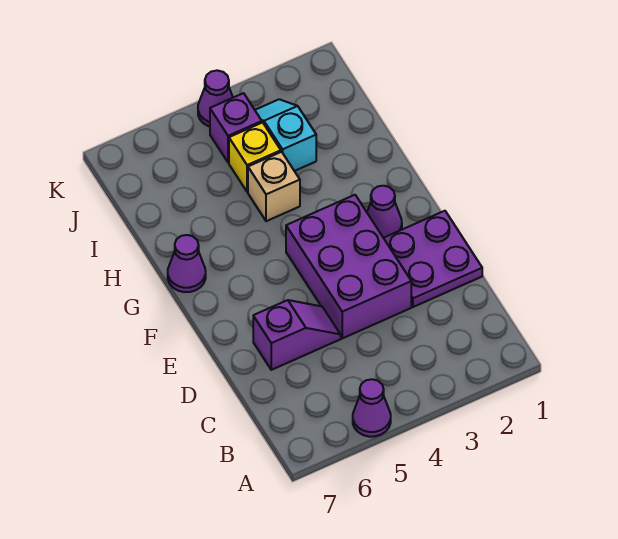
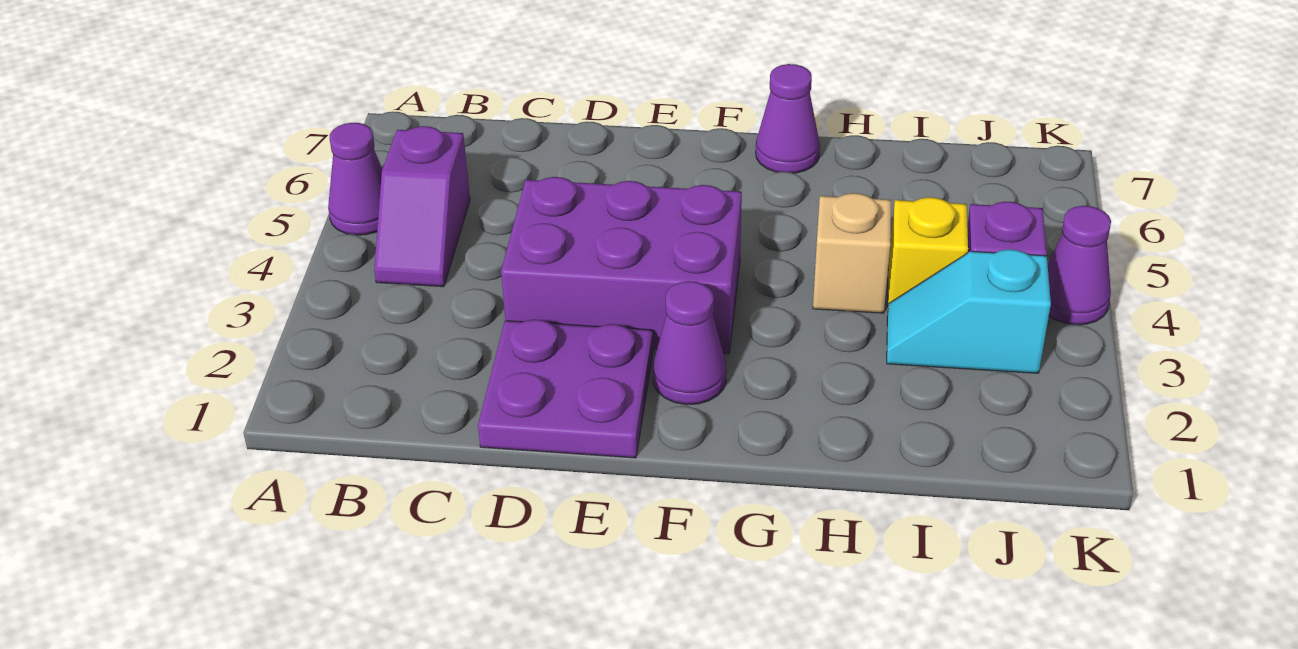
purple 1x2 slope [253,300,341,370] -> purple 1x2 slope moved to [374,126,470,287]
cyan 1x2 slope [255,99,316,171] -> cyan 1x2 slope turned to [887,249,1051,373]

